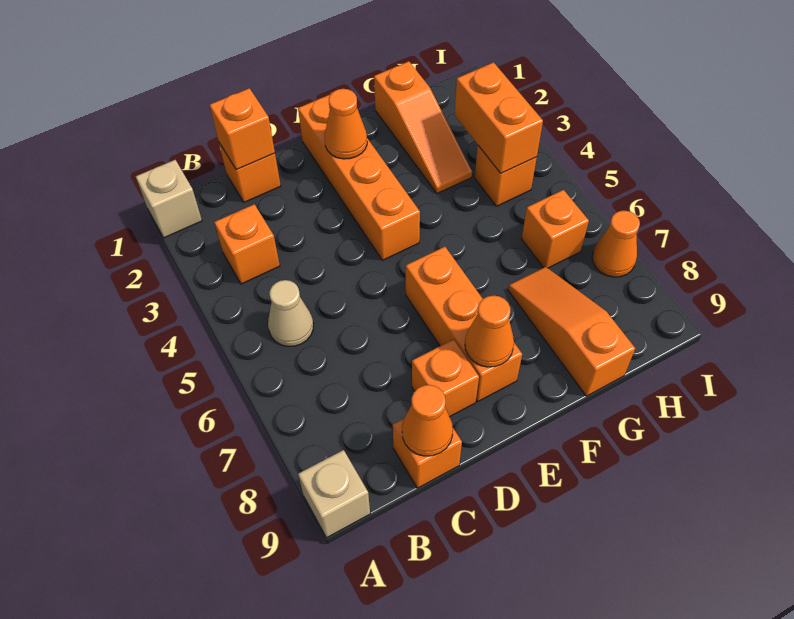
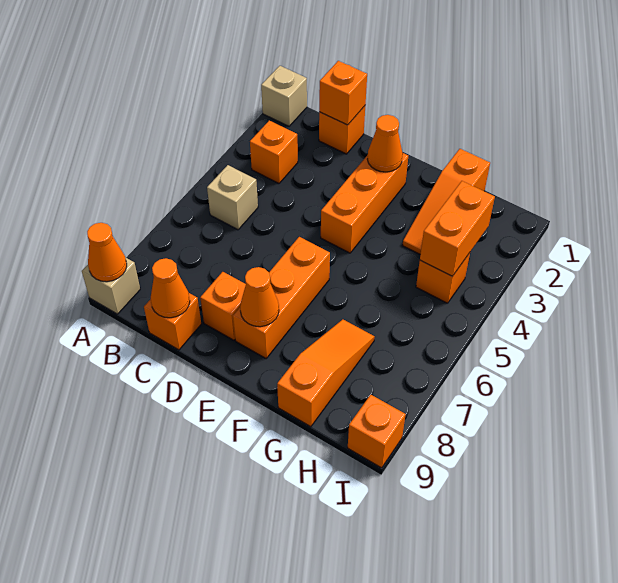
tan 1x1 cone [268,280,313,347] -> tan 1x1 brick [207,165,258,230]
orange 1x4 brick [298,95,420,260] -> orange 1x3 brick [321,153,408,253]
orange 1x1 brick [522,190,589,268] -> orange 1x1 brick moved to [348,395,406,468]
orange 1x1 cone [592,211,640,277] -> orange 1x1 cone moved to [87,223,127,282]

